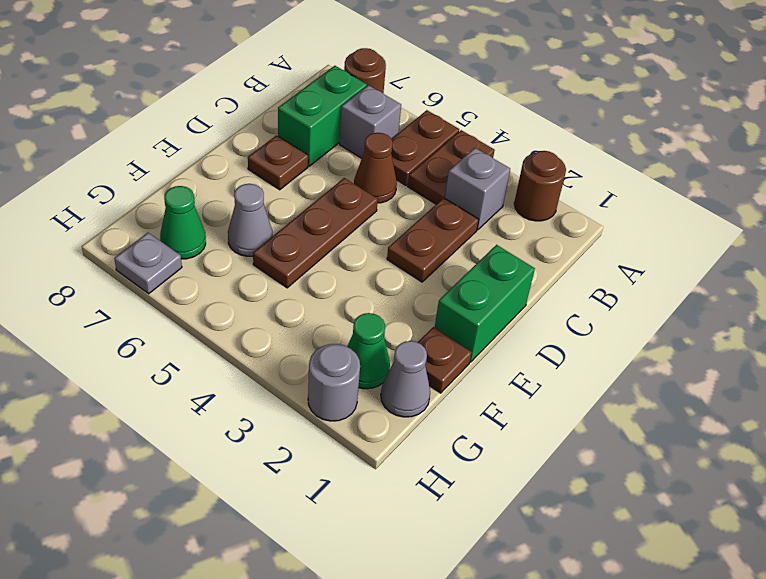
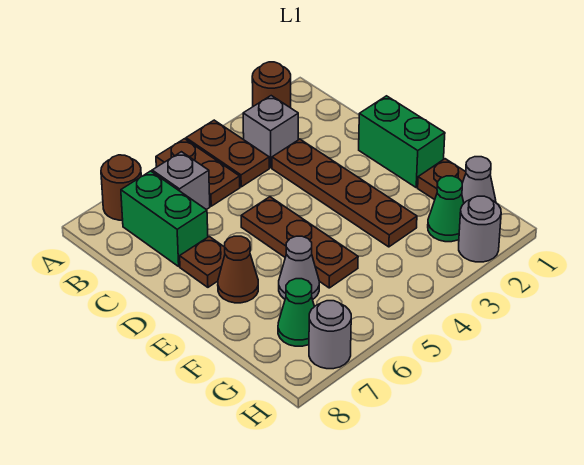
brown 1x2 plate [387,198,479,282] -> brown 1x4 plate [272,139,417,247]
brown 1x1 cone [354,133,397,203] -> brown 1x1 cone moved to [218,236,258,303]
grey 1x1 plate [114,233,182,294] -> grey 1x1 round brick [309,301,351,369]

